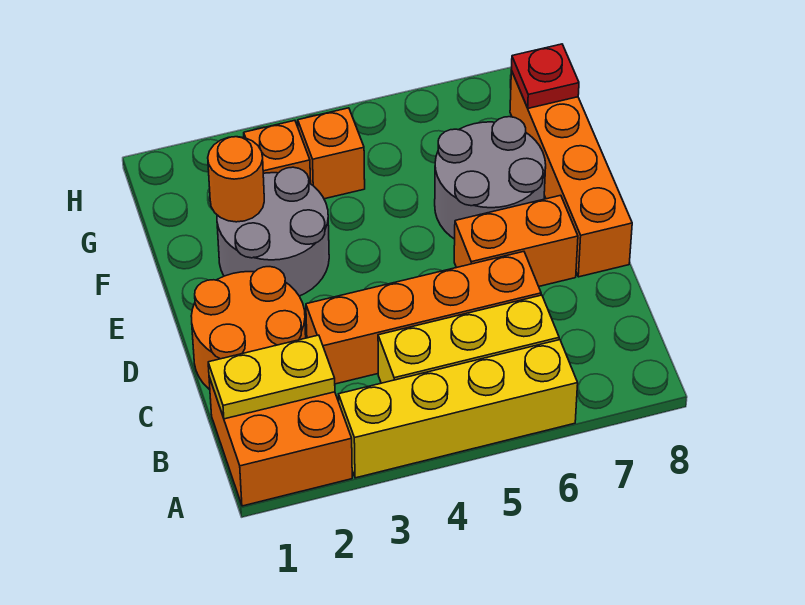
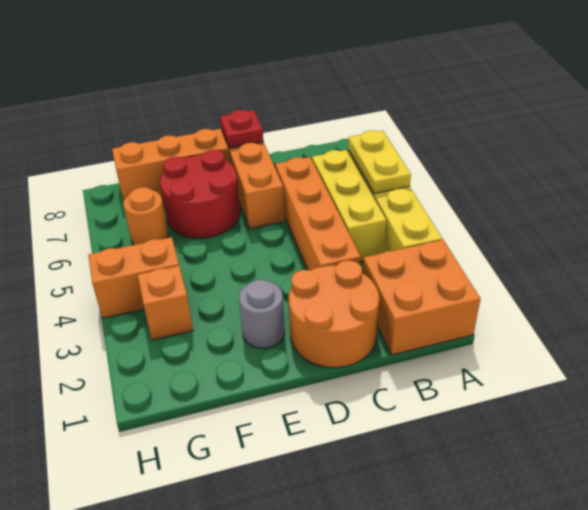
yellow 1x2 plate [208,335,335,419] -> yellow 1x2 plate moved to [348,131,411,194]
grey 2x2 round brick [217,167,329,296] -> grey 1x1 round brick [239,280,285,348]
grey 2x2 round brick [435,117,546,239] -> red 2x2 round brick [160,150,240,238]
orange 1x1 round brick [208,137,264,222] -> orange 1x1 round brick moved to [123,187,168,245]
orange 1x1 brick [298,108,365,199] -> orange 1x2 brick [88,237,179,318]
red 1x1 plate [511,44,579,108] -> red 1x1 plate moved to [220,110,263,148]

